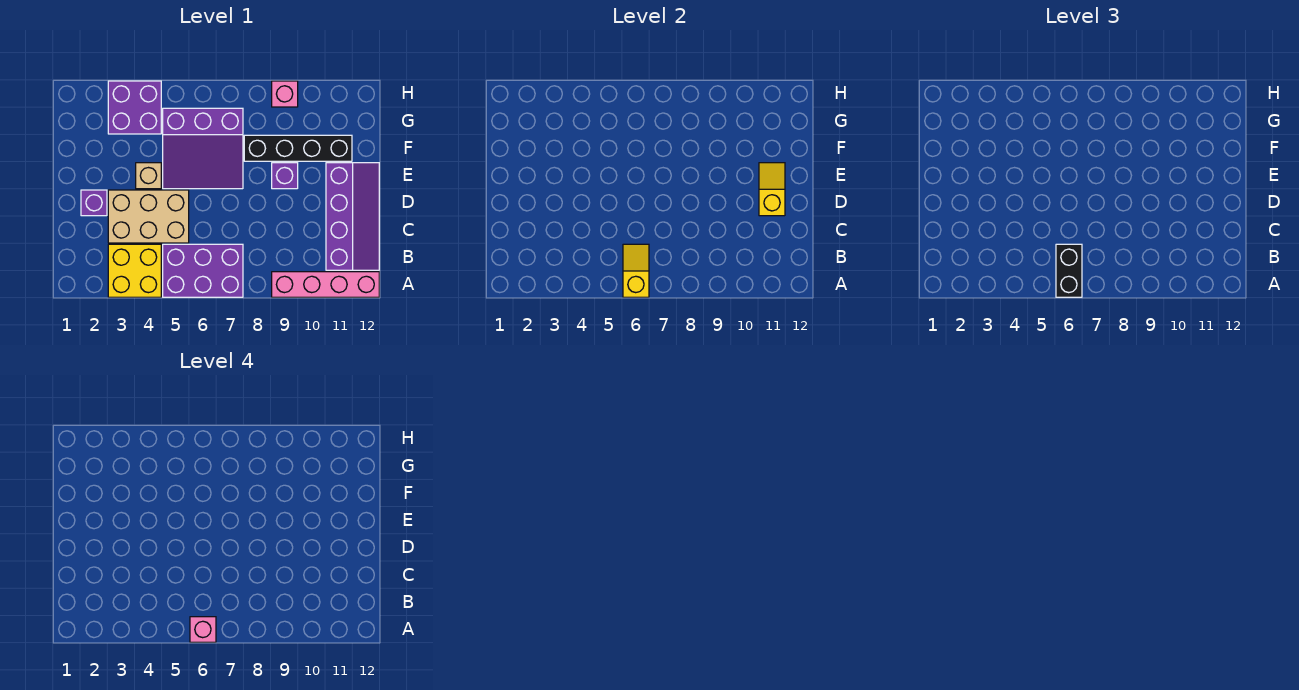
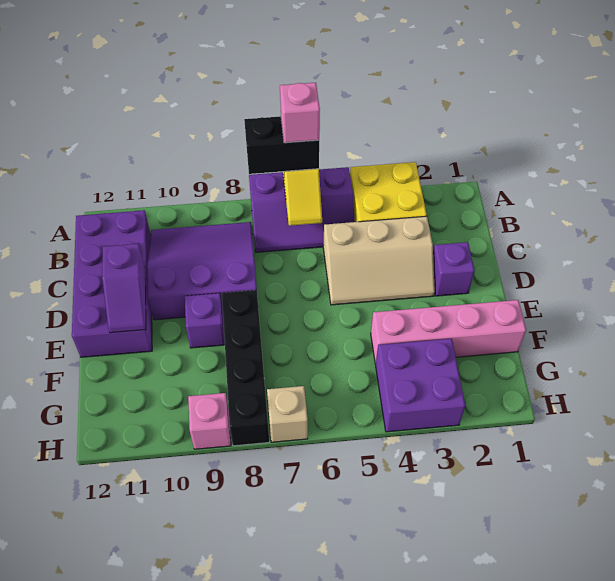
purple 2x3 brick [163,244,243,297] -> purple 2x3 slope [249,167,355,252]
black 1x2 brick [1056,244,1082,297] -> black 1x2 brick turned to [244,116,319,174]
pink 1x4 brick [272,272,379,297] -> pink 1x4 brick moved to [371,300,526,364]
purple 2x4 slope [326,163,379,270] -> purple 2x4 brick [72,210,152,357]
tan 2x3 brick [108,190,189,243] -> tan 2x3 slope [323,216,435,305]
yellow 1x2 slope [759,163,785,216] -> purple 1x2 slope [102,244,146,333]
tan 1x1 brick [136,163,161,189] -> tan 1x1 brick moved to [267,386,308,442]
purple 3x3 slope [163,108,243,189] -> purple 3x3 slope moved to [147,222,257,320]
black 1x4 brick [244,135,352,161] -> black 1x4 brick turned to [222,290,269,446]

